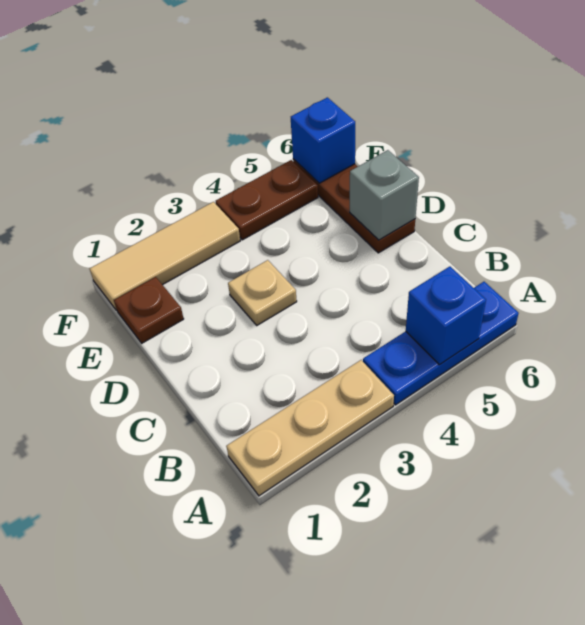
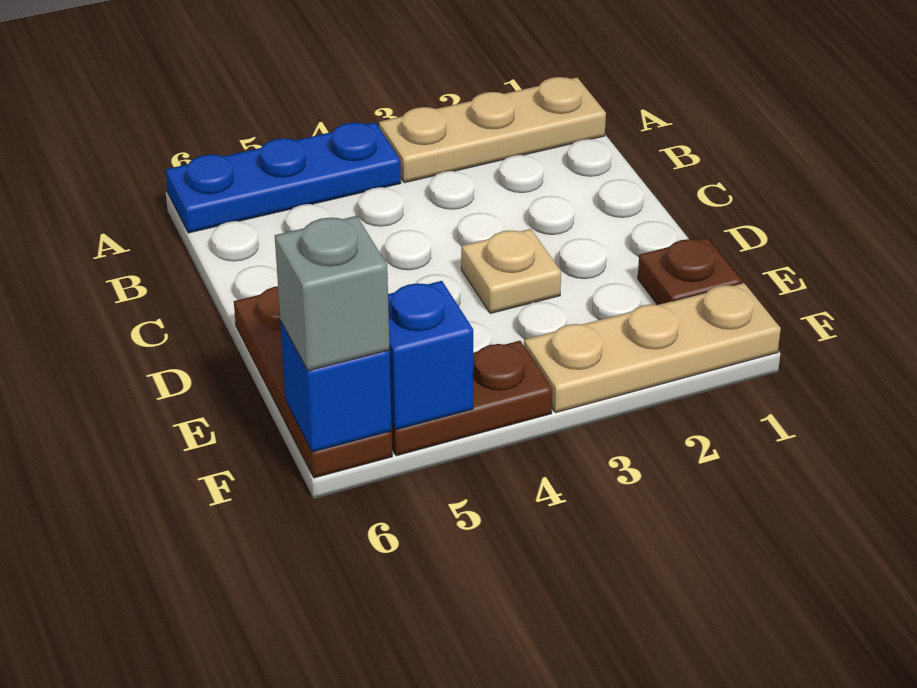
blue 1x1 brick [406,267,486,365] -> blue 1x1 brick moved to [388,281,473,430]
grey 1x1 brick [350,150,419,240] -> grey 1x1 brick moved to [275,216,389,371]
tan 1x3 tile [90,202,240,310] -> tan 1x3 plate [524,283,781,413]

